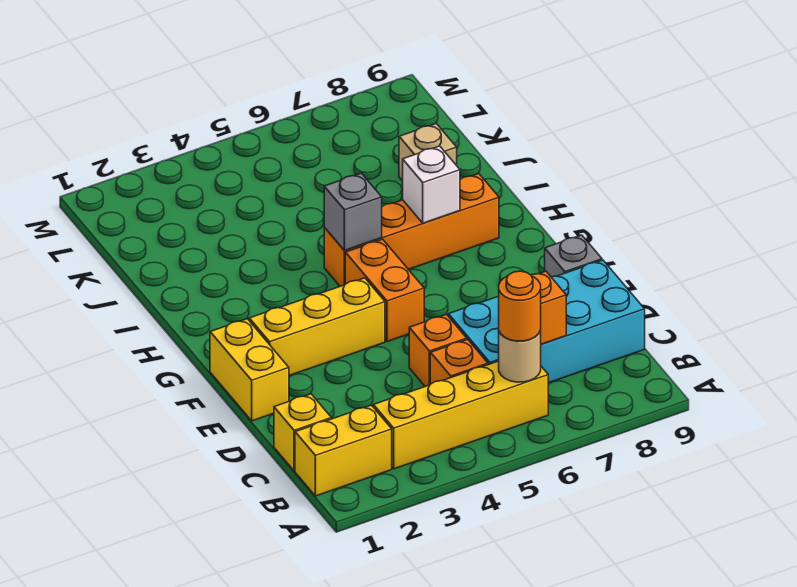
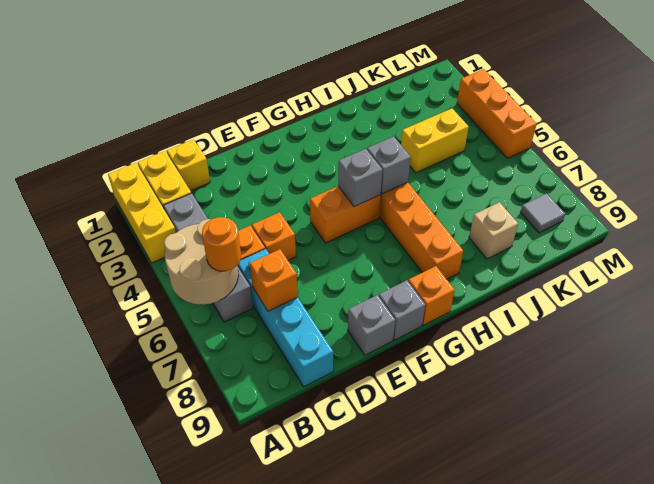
yellow 1x4 brick [373,361,548,469] -> grey 1x4 brick [163,193,253,322]
tan 1x1 round brick [499,331,541,382] -> tan 2x2 round brick [164,219,238,305]
cyan 2x4 brick [448,260,645,383] -> cyan 1x4 brick [237,249,333,387]
yellow 1x2 brick [210,319,289,421] -> yellow 1x2 brick moved to [401,108,469,173]
yellow 1x3 brick [249,278,385,376] -> yellow 1x3 brick moved to [108,163,176,263]
none -> grey 1x1 brick [379,280,425,340]
none -> grey 1x1 brick [338,149,382,207]
none -> orange 1x1 brick [408,266,455,325]
white 1x1 brick [403,146,460,223] -> none
none -> grey 1x1 tile [521,193,565,233]
none -> orange 1x3 brick [457,69,537,158]

